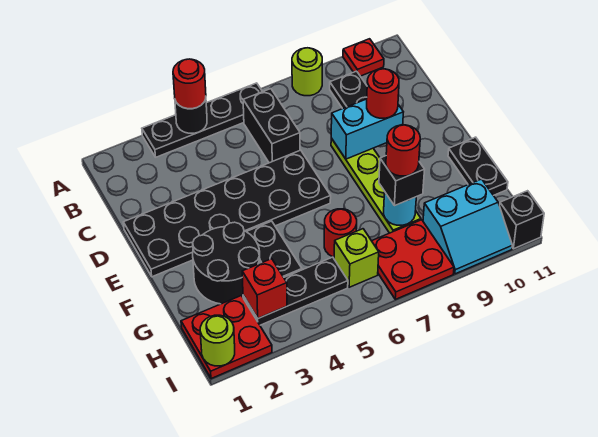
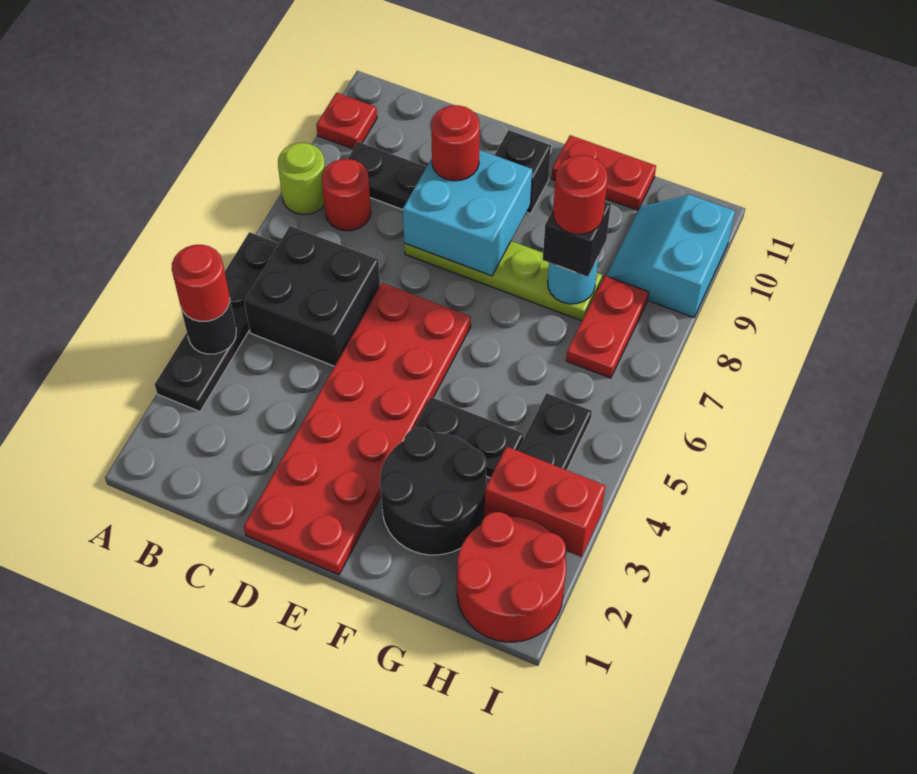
black 1x2 brick [243,89,300,163] -> black 2x2 brick [244,226,380,366]
black 2x6 plate [123,150,331,277] -> red 2x6 plate [244,283,471,575]
cyan 1x2 brick [331,99,403,159] -> cyan 2x2 brick [403,150,532,276]
black 1x2 plate [448,137,508,195] -> red 1x2 plate [552,135,656,210]
red 1x1 round brick [324,209,357,257] -> red 1x1 round brick moved to [322,159,371,231]
red 2x2 plate [181,296,272,379] -> red 2x2 round brick [457,512,566,642]
red 1x1 brick [242,259,287,318] -> red 1x2 brick [484,446,605,557]
lime 1x1 brick [334,229,379,287] -> none
red 2x2 plate [372,220,454,299] -> red 1x2 plate [566,276,649,378]
cyan 2x2 slope [423,179,512,274] -> cyan 2x2 slope turned to [606,195,735,317]
lime 1x1 round brick [200,315,235,366] -> none
black 1x1 brick [500,191,544,249] -> black 1x1 brick moved to [495,130,551,214]

